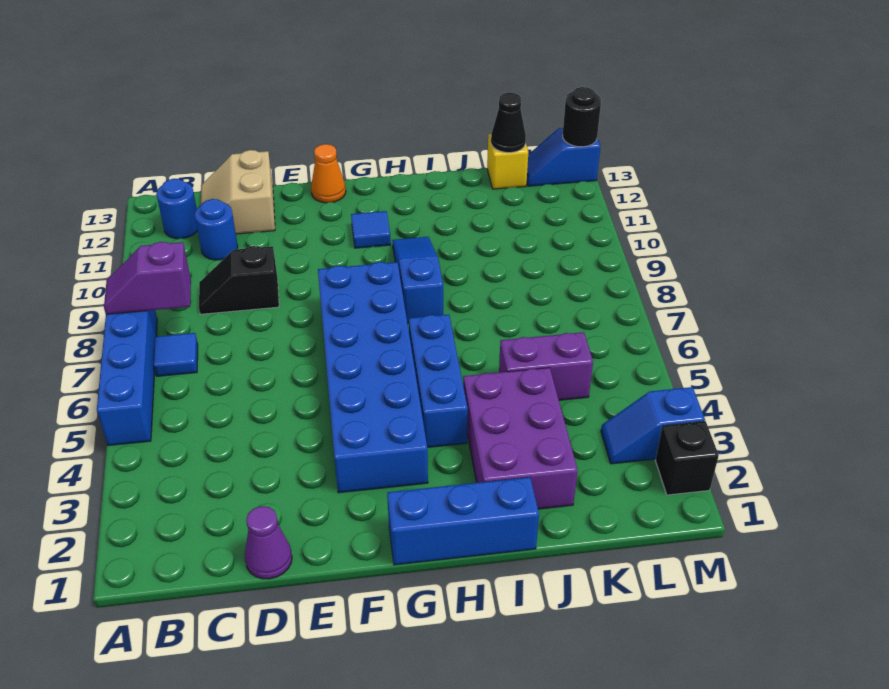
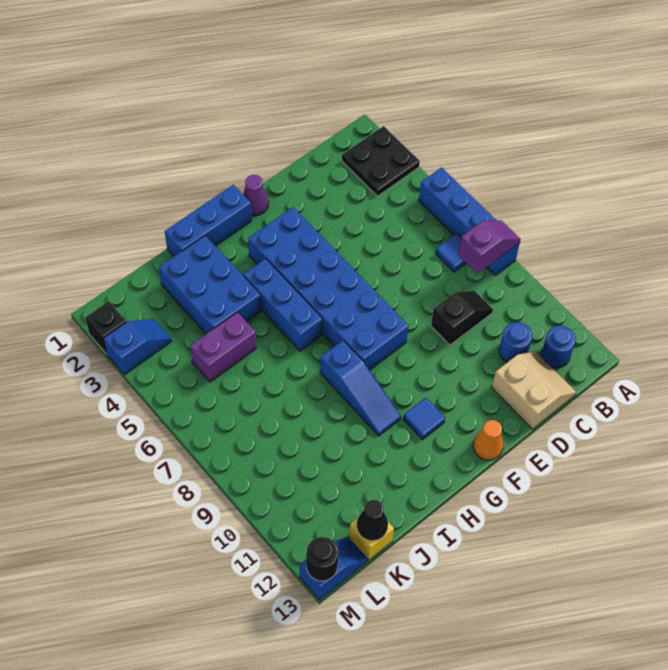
none -> black 2x2 plate [342,126,420,196]
purple 1x1 cone [244,506,292,579] -> purple 1x1 cone moved to [243,175,269,216]
purple 2x3 brick [463,368,578,509] -> blue 2x3 brick [159,236,261,334]

